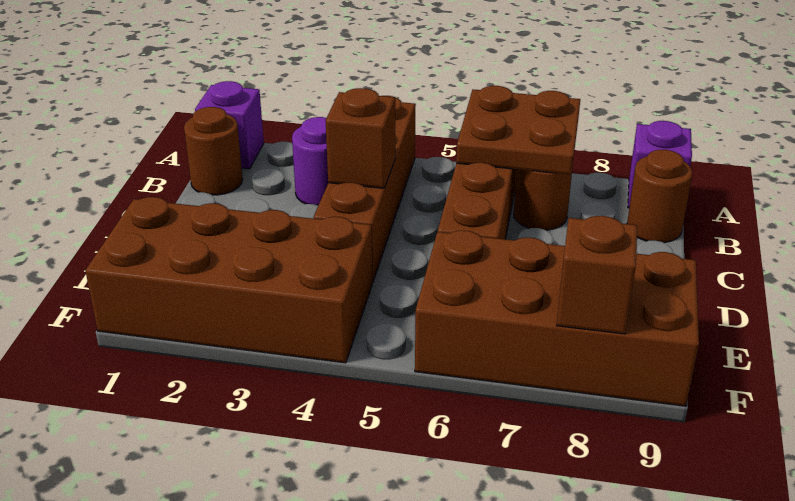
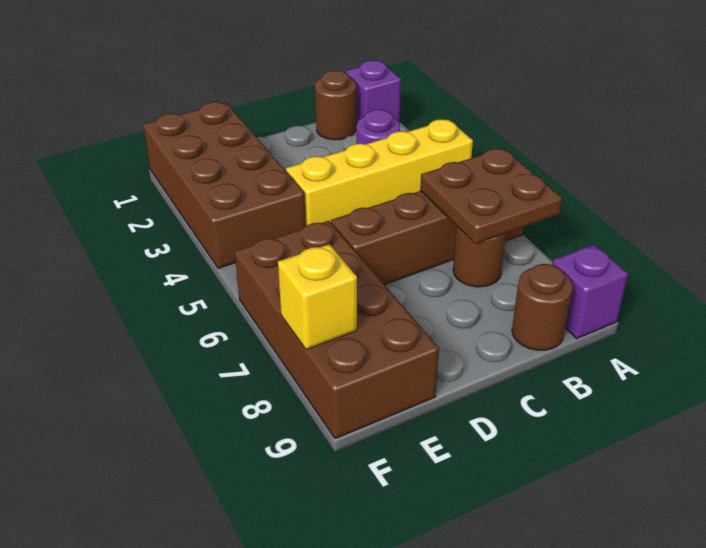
brown 1x4 brick [314,96,416,283] -> yellow 1x4 brick [286,119,473,226]
brown 1x1 brick [326,88,395,188] -> none
brown 1x1 brick [556,216,637,334] -> yellow 1x1 brick [278,244,357,349]

